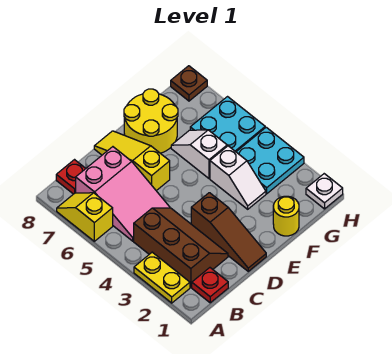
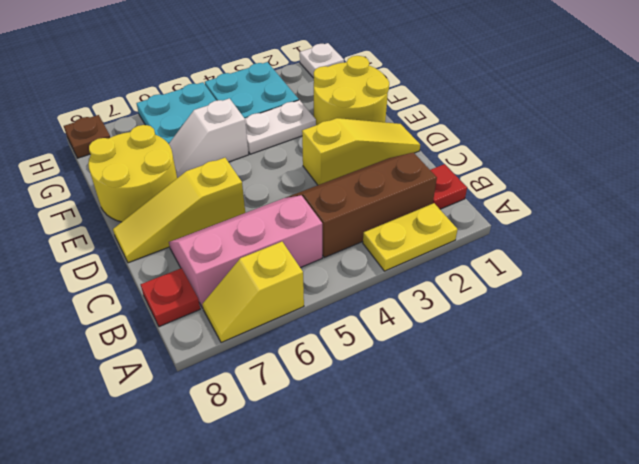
pink 2x3 slope [76,147,170,241] -> pink 2x3 slope turned to [169,195,322,308]
brown 1x3 slope [191,193,266,271] -> yellow 1x3 slope [302,118,420,185]
yellow 1x1 round brick [273,196,299,236] -> yellow 2x2 round brick [314,56,389,125]
white 1x2 slope [210,146,266,209] -> white 1x2 plate [245,100,316,154]

